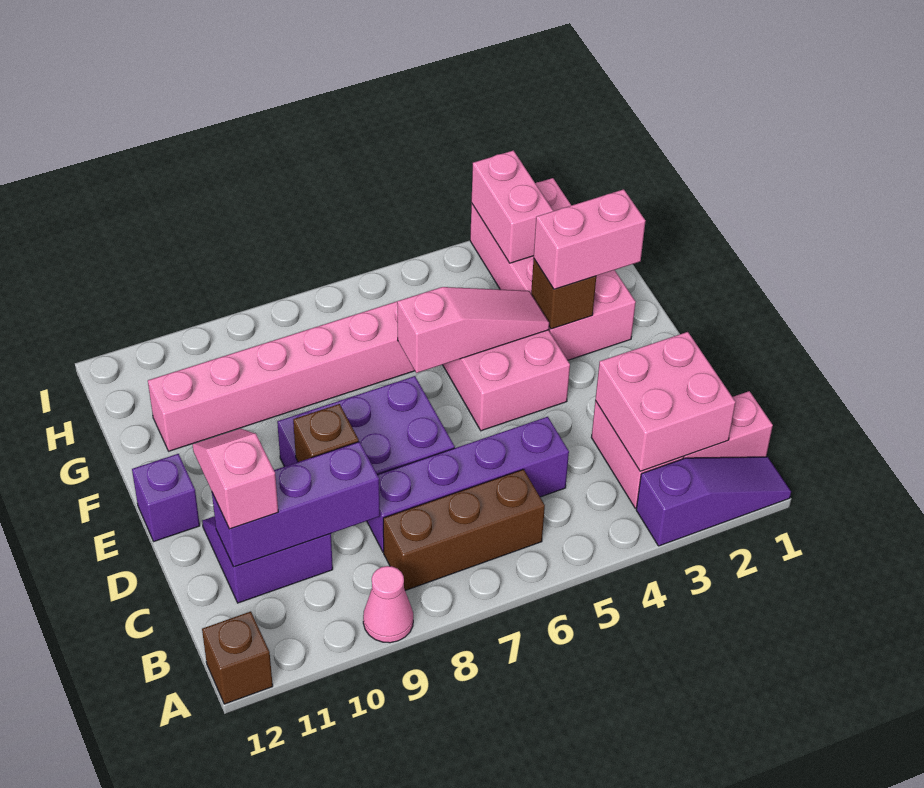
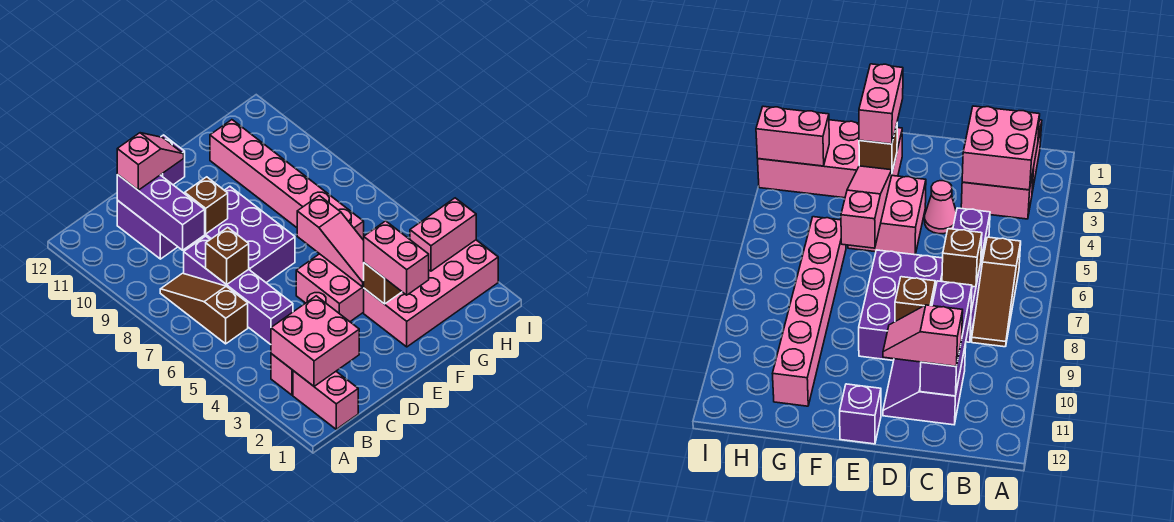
purple 1x3 slope [636,457,791,546] -> none
pink 1x1 cone [363,566,413,643] -> pink 1x1 cone moved to [925,181,956,234]
brown 1x1 brick [202,612,273,704] -> brown 1x1 brick moved to [206,227,249,285]
brown 1x3 brick [383,469,545,591] -> brown 1x3 slope [160,273,248,344]

